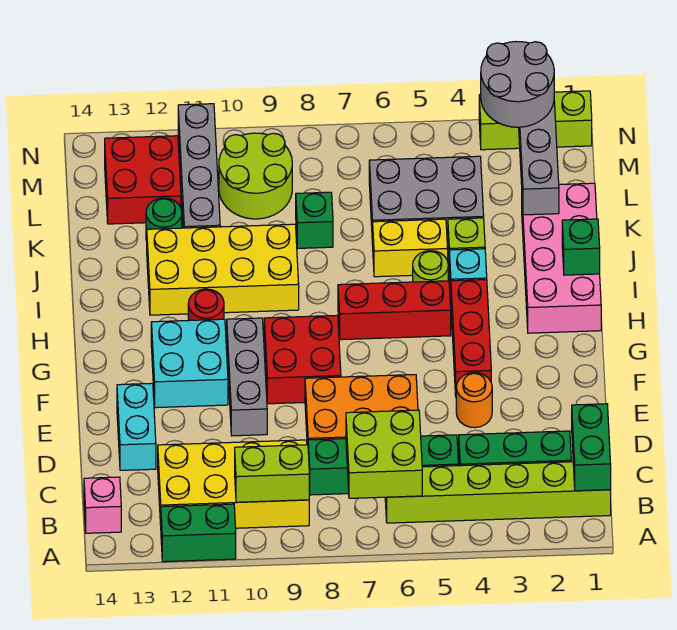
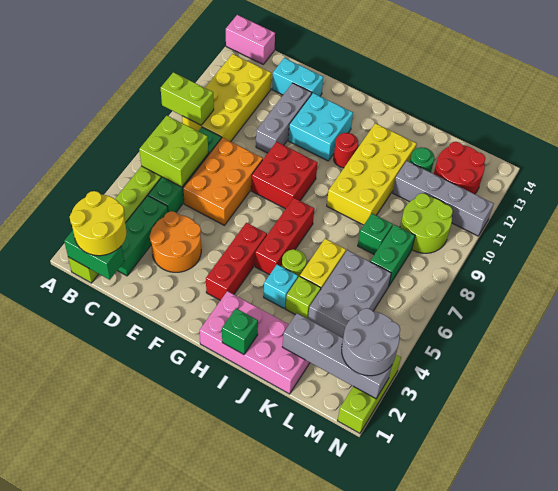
green 1x2 brick [161,504,236,562] -> green 1x2 brick moved to [370,225,415,287]
none -> yellow 2x2 round brick [70,191,126,256]
lime 1x2 brick [235,445,309,502] -> lime 1x2 brick turned to [161,72,214,125]
pink 1x1 brick [84,477,121,533] -> pink 1x2 brick [226,15,275,64]
orange 1x1 round brick [456,373,492,428] -> orange 2x2 round brick [150,211,201,272]
grey 1x3 brick [227,318,267,436] -> grey 1x3 brick turned to [256,83,312,153]
red 1x3 brick [451,280,491,395] -> red 1x3 brick turned to [206,223,267,300]
red 2x2 brick [105,136,181,224] -> red 2x2 round brick [434,142,485,194]

